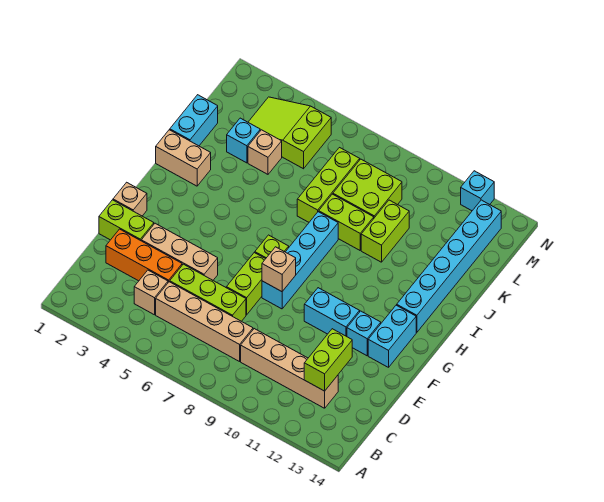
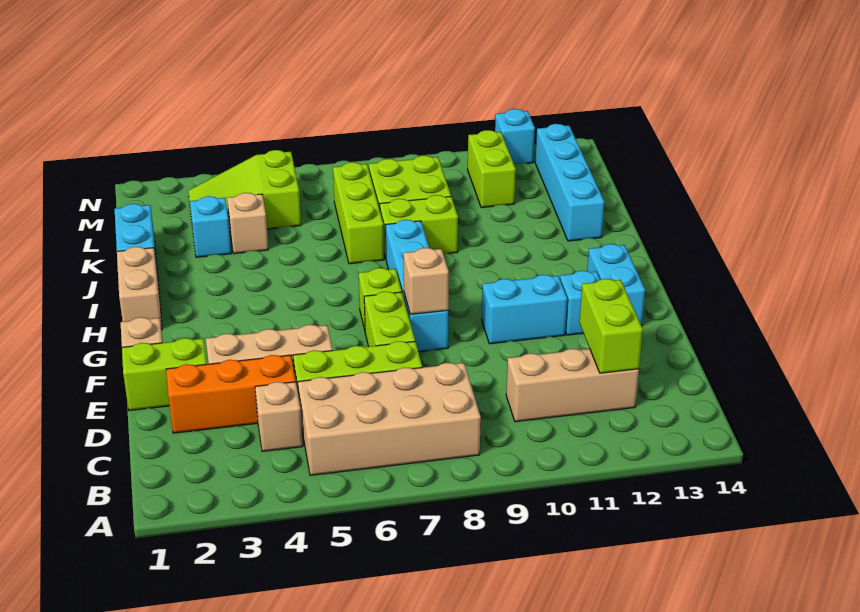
tan 1x4 brick [156,282,253,362] -> tan 2x4 brick [298,363,481,475]
tan 1x4 brick [241,329,338,408] -> tan 1x3 brick [506,349,639,422]
cyan 1x6 brick [397,200,501,332] -> cyan 1x4 brick [535,124,604,241]
tan 1x2 brick [156,130,211,186] -> tan 1x2 brick turned to [117,247,162,330]
lime 1x2 brick [361,200,409,262] -> lime 1x2 brick moved to [468,130,516,208]

